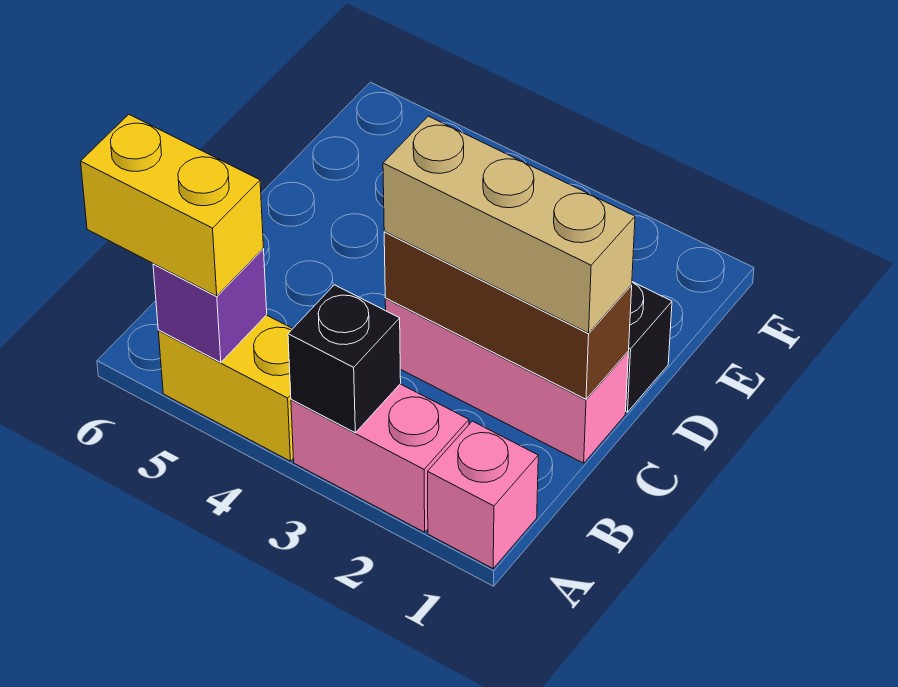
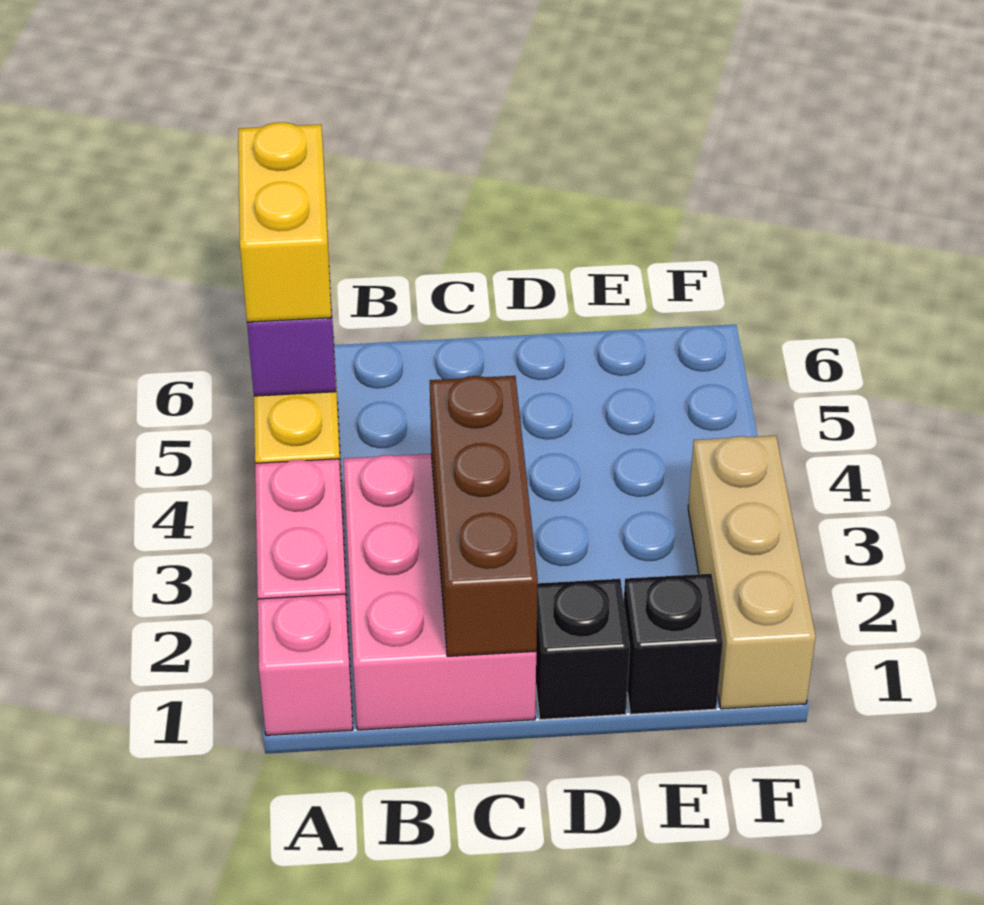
black 1x1 brick [288,285,401,433] -> black 1x1 brick moved to [624,574,723,714]
pink 1x3 brick [385,298,628,463] -> pink 2x3 brick [343,454,536,730]
tan 1x3 brick [383,116,635,333] -> tan 1x3 brick moved to [688,435,816,709]

